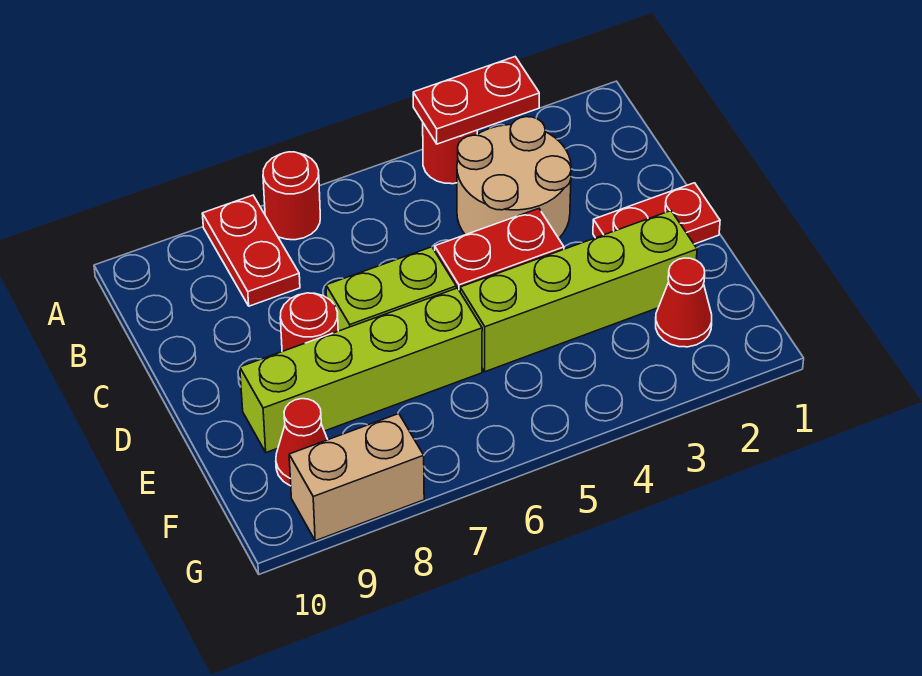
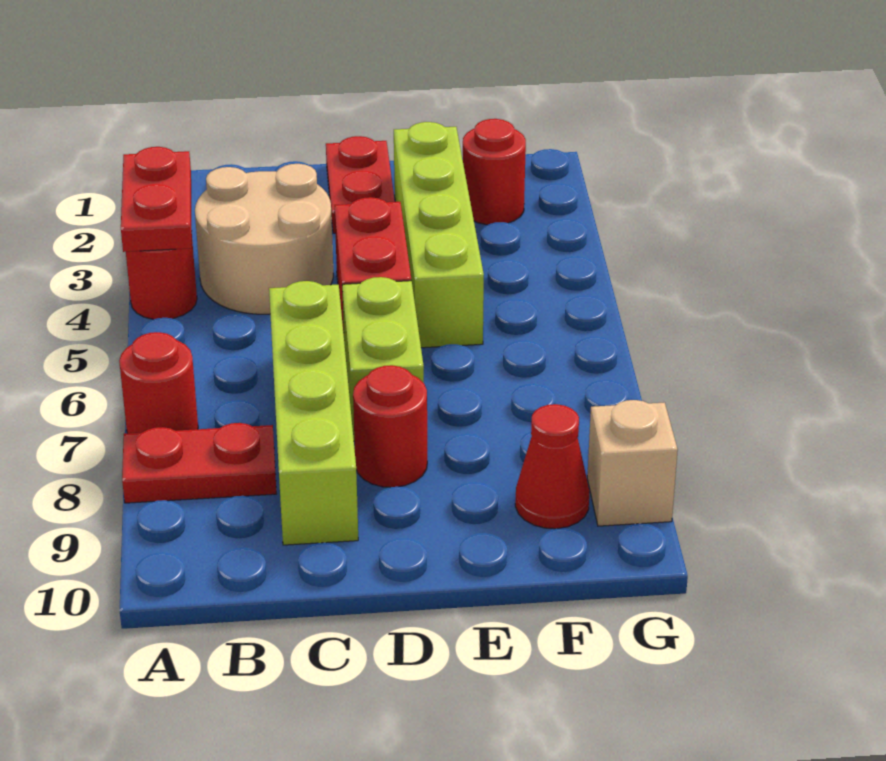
lime 1x4 brick [240,288,482,453] -> lime 1x4 brick moved to [269,281,358,545]
red 1x1 cone [656,258,712,347] -> red 1x1 round brick [463,119,526,225]
tan 1x2 brick [289,414,424,541] -> tan 1x1 brick [587,400,678,526]

